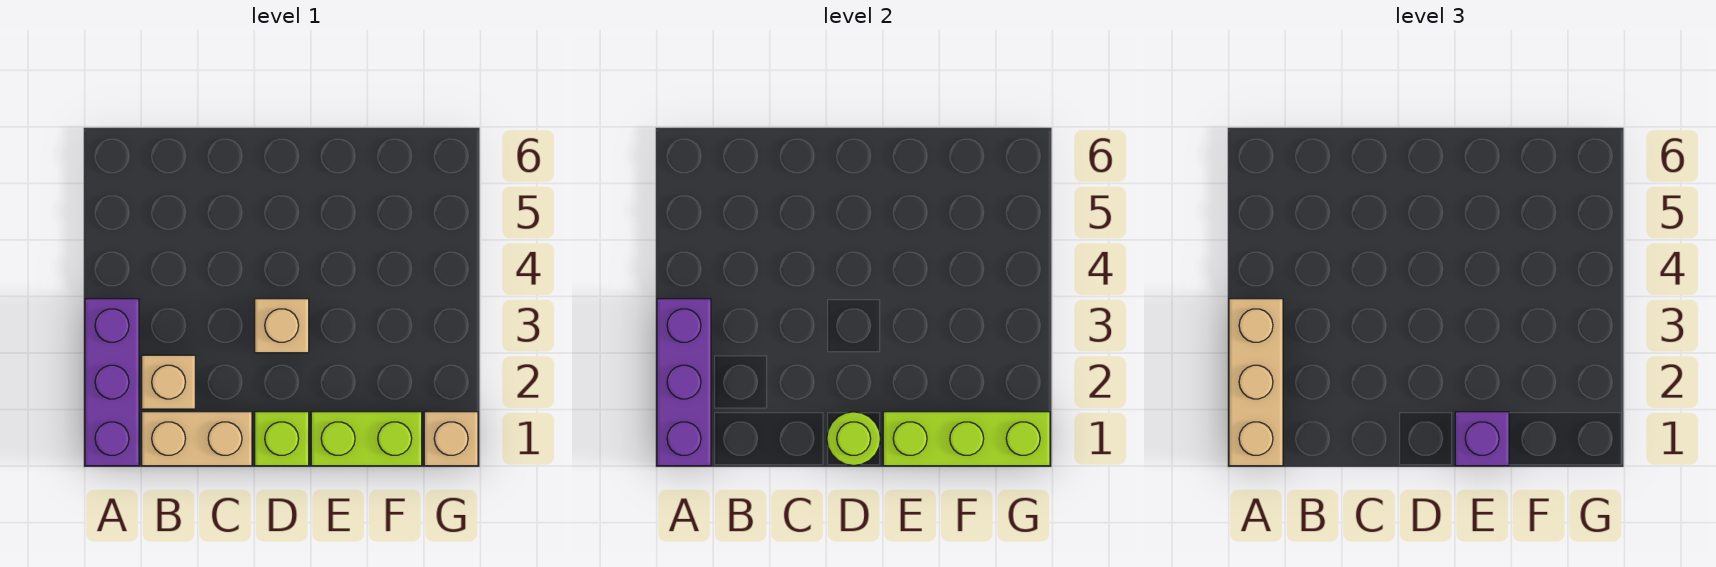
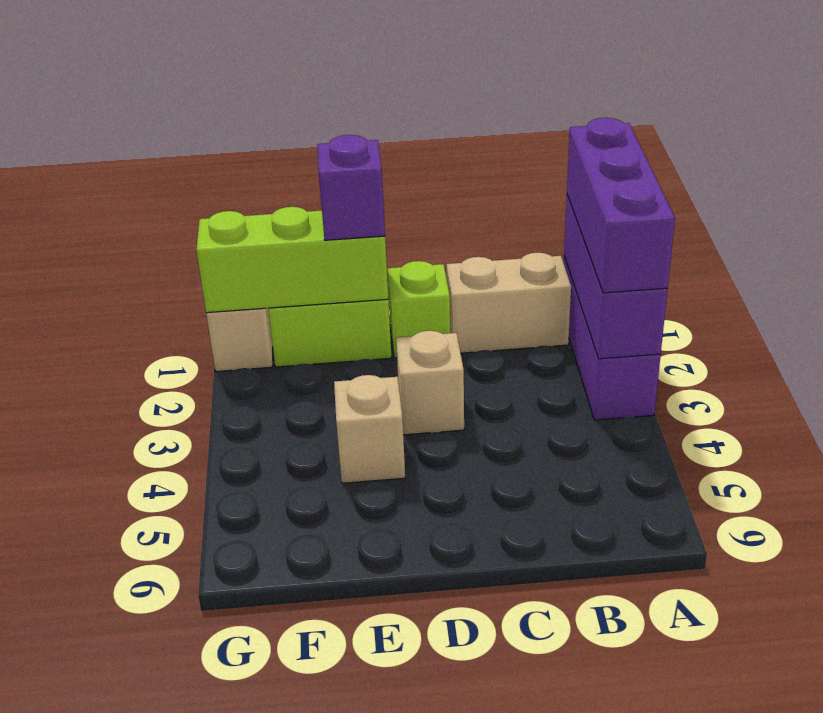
tan 1x3 brick [1229,299,1283,466] -> purple 1x3 brick [567,118,675,293]
tan 1x1 brick [142,355,195,409] -> tan 1x1 brick moved to [334,375,405,483]
lime 1x1 round brick [827,412,881,466] -> none

